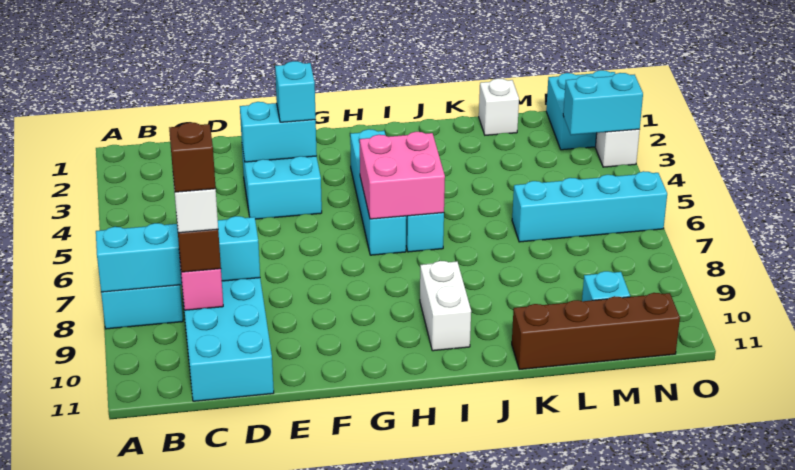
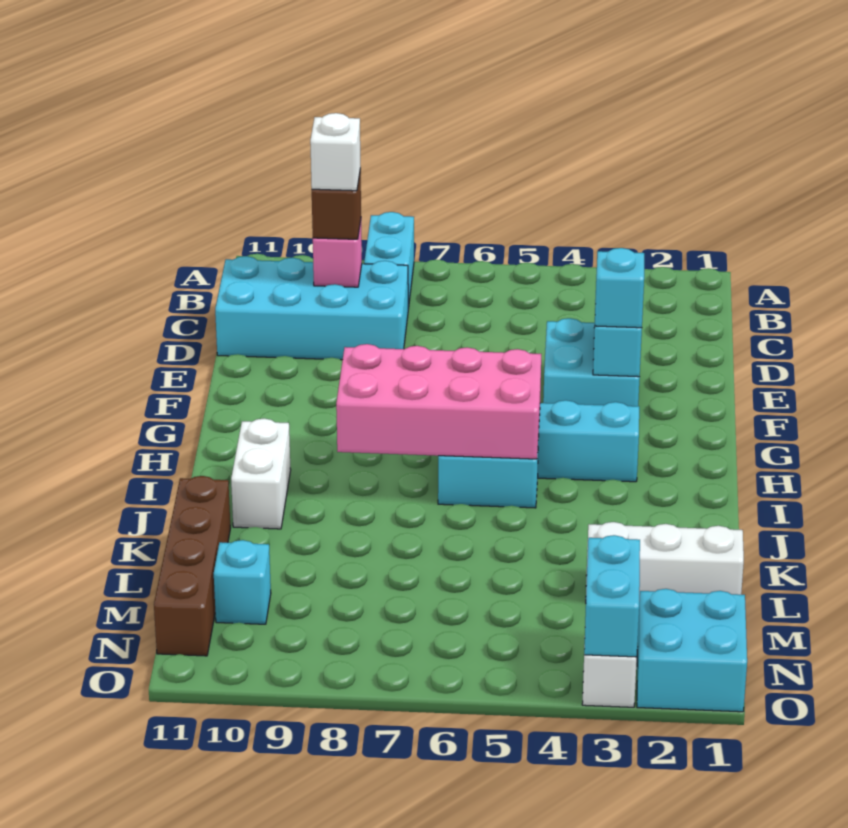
cyan 1x4 brick [96,216,260,292] -> none
brown 1x1 brick [169,122,216,192] -> none
pink 2x2 brick [360,132,445,219] -> pink 2x4 brick [336,344,541,459]
white 1x2 brick [420,261,471,351] -> white 1x2 brick turned to [231,418,291,529]
white 1x1 brick [479,78,519,135] -> white 1x3 brick [586,522,744,601]
cyan 1x4 brick [512,171,667,242] -> none

